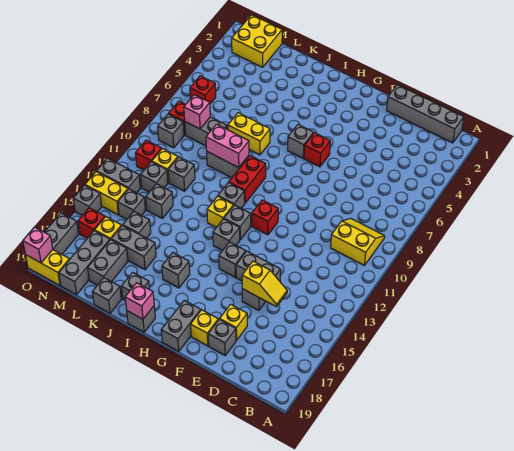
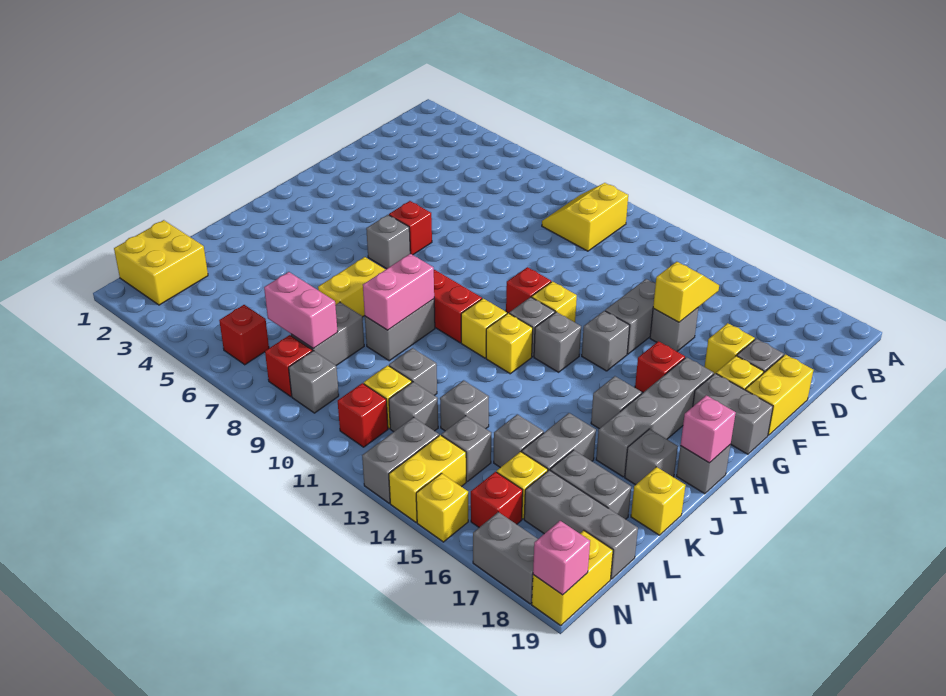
grey 1x4 brick [387,85,464,143] -> grey 1x4 brick moved to [596,357,714,477]
none -> yellow 1x2 brick [745,354,813,435]
none -> yellow 1x1 brick [532,281,577,322]
none -> red 1x1 brick [635,341,685,392]
grey 1x1 brick [218,183,245,208] -> yellow 1x1 brick [461,298,507,358]
grey 1x1 brick [93,278,121,313] -> yellow 1x1 brick [631,467,686,535]
pink 1x1 brick [184,95,210,129] -> pink 1x2 brick [264,272,338,349]
grey 1x1 brick [73,185,102,215] -> yellow 1x1 brick [416,473,468,542]

